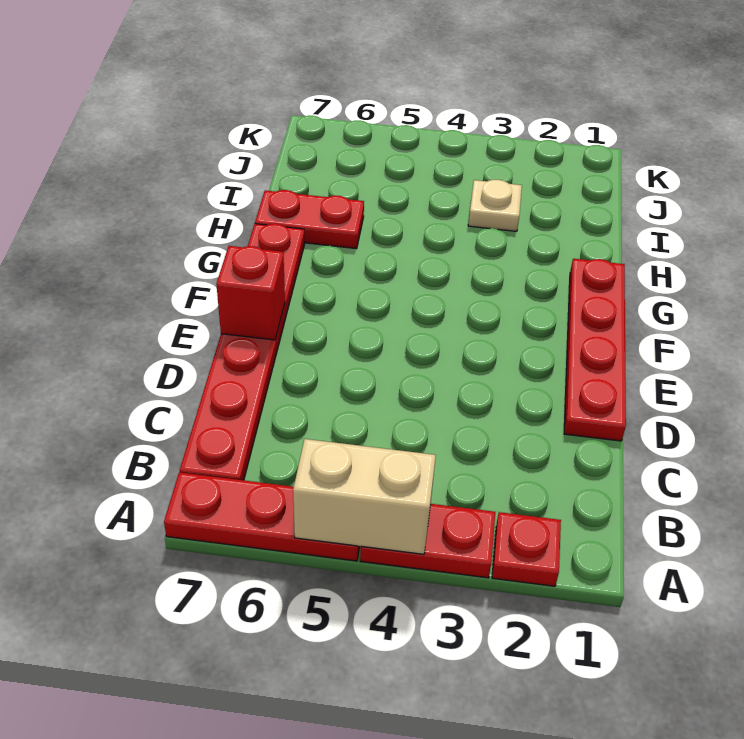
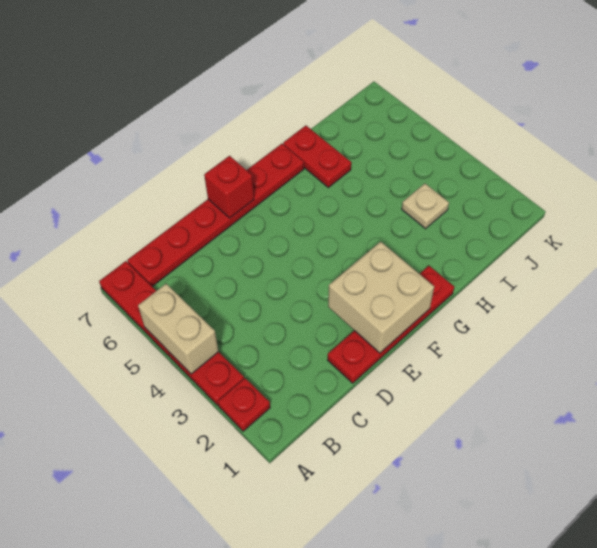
none -> tan 2x2 brick [328,242,434,353]

